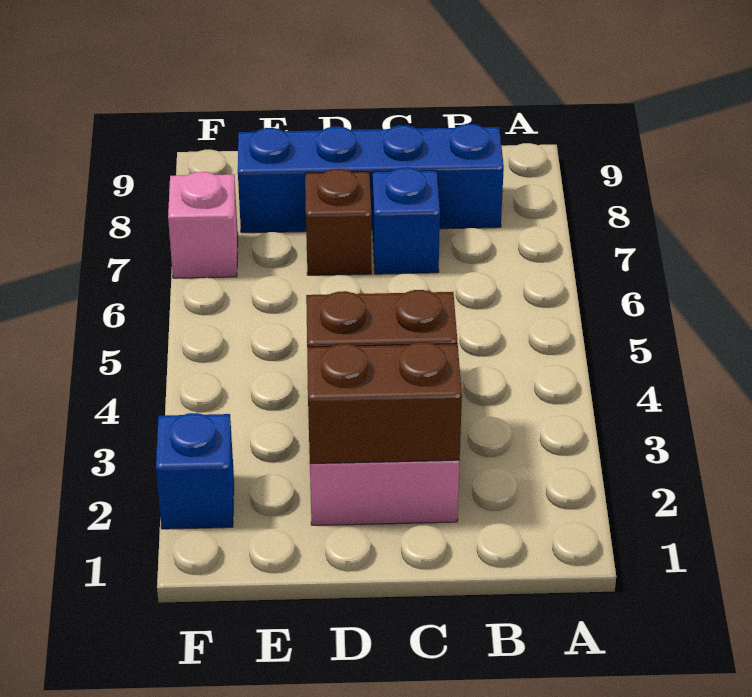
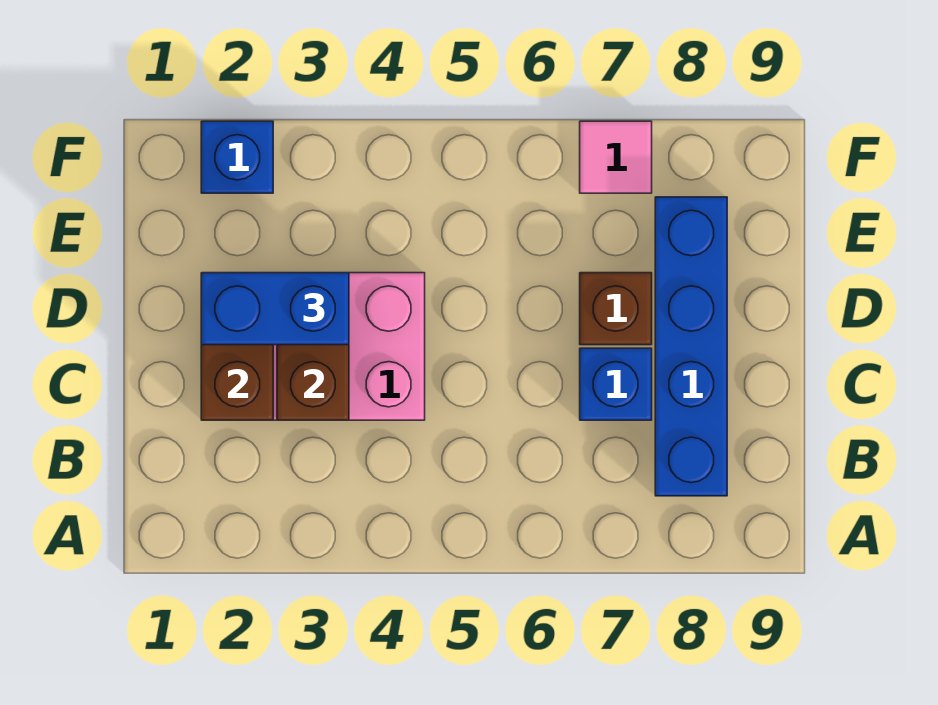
none -> blue 1x2 brick [201,273,349,345]
pink 1x1 brick [168,172,238,278] -> pink 1x1 tile [580,121,652,193]

